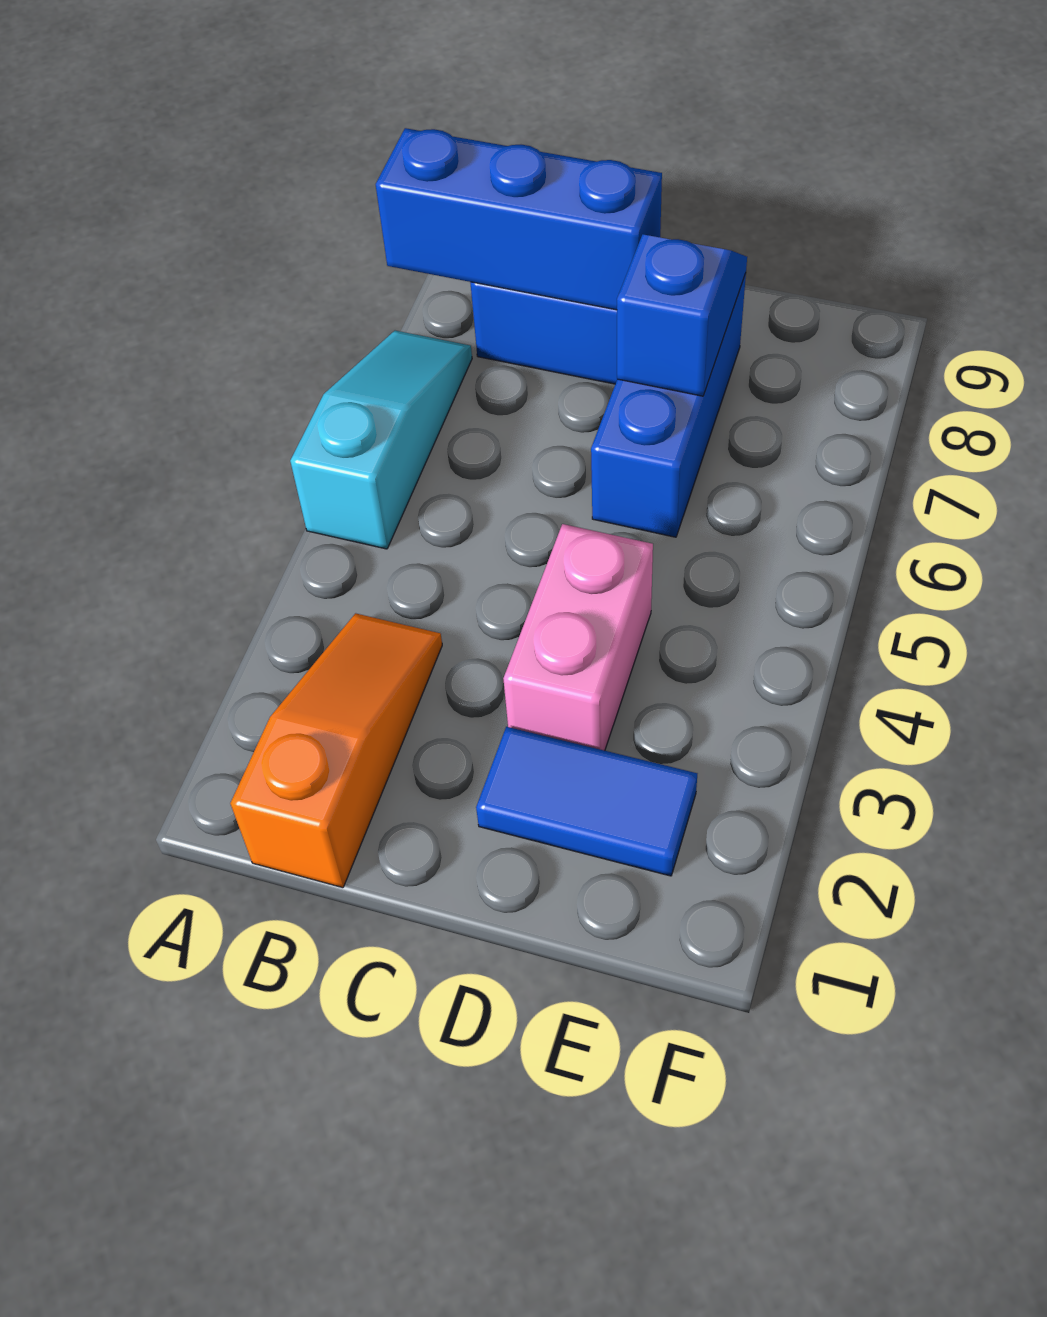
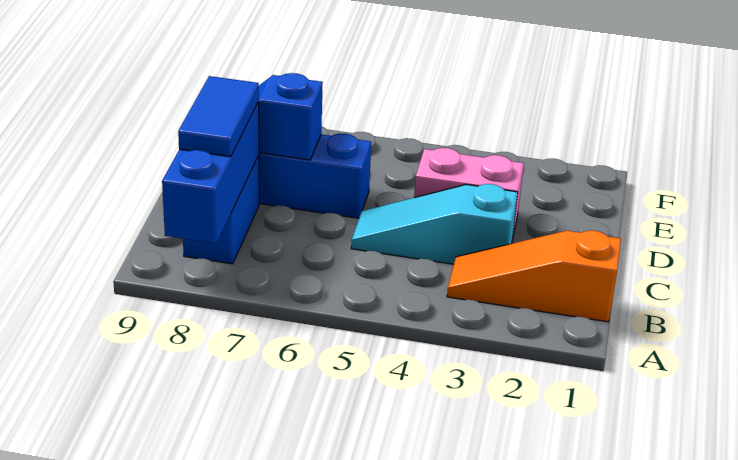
cyan 1x3 slope [290,331,472,549] -> cyan 1x3 slope moved to [351,184,518,264]
blue 1x2 tile [476,727,697,876] -> blue 1x2 tile moved to [178,76,259,157]

